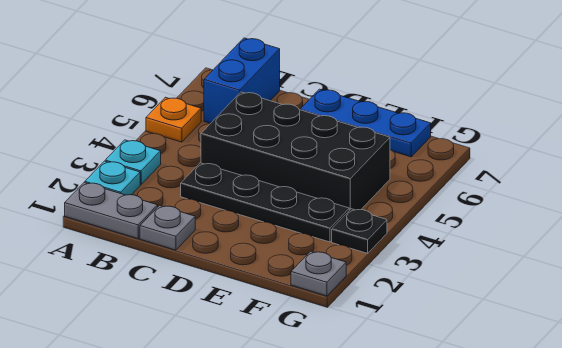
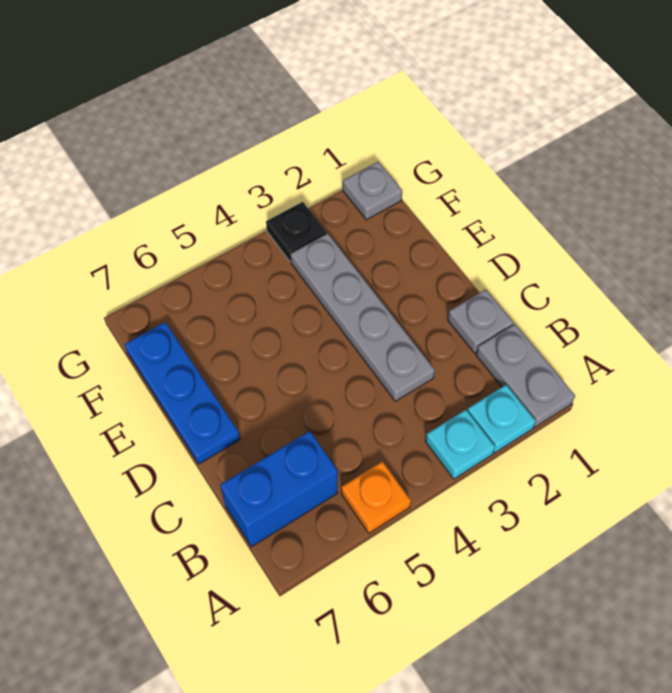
black 1x4 plate [181,163,349,242] -> grey 1x4 plate [291,233,435,401]
black 2x4 brick [201,92,390,210] -> none

